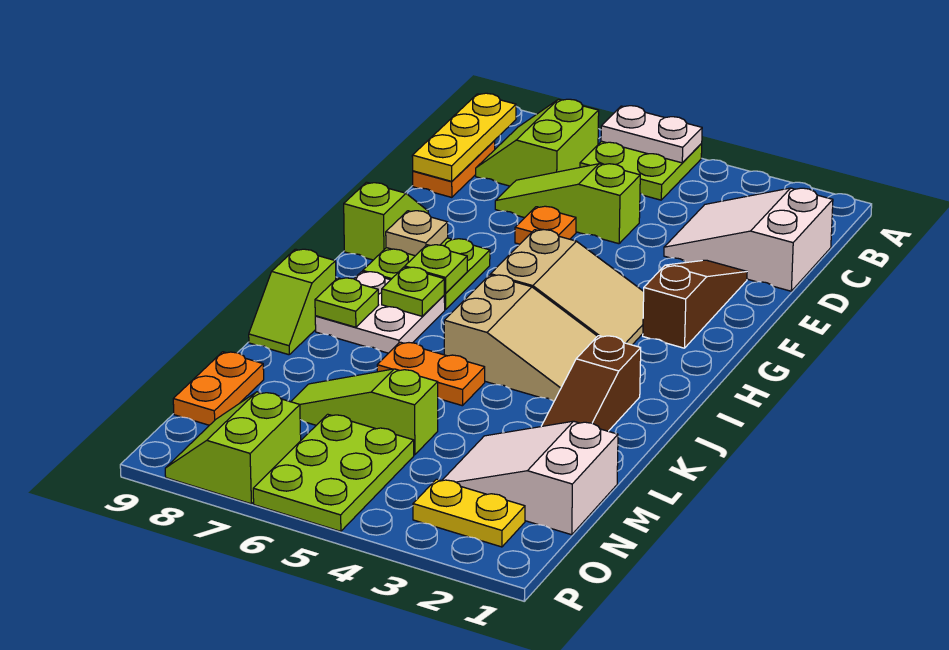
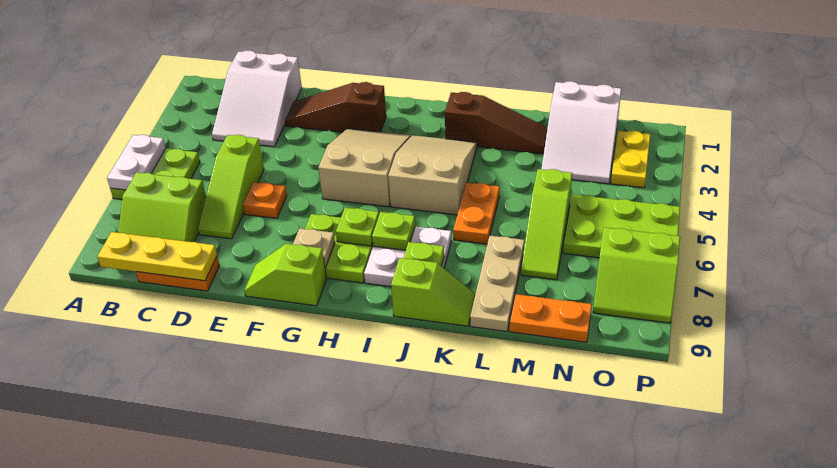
none -> tan 1x3 plate [470,236,525,332]

